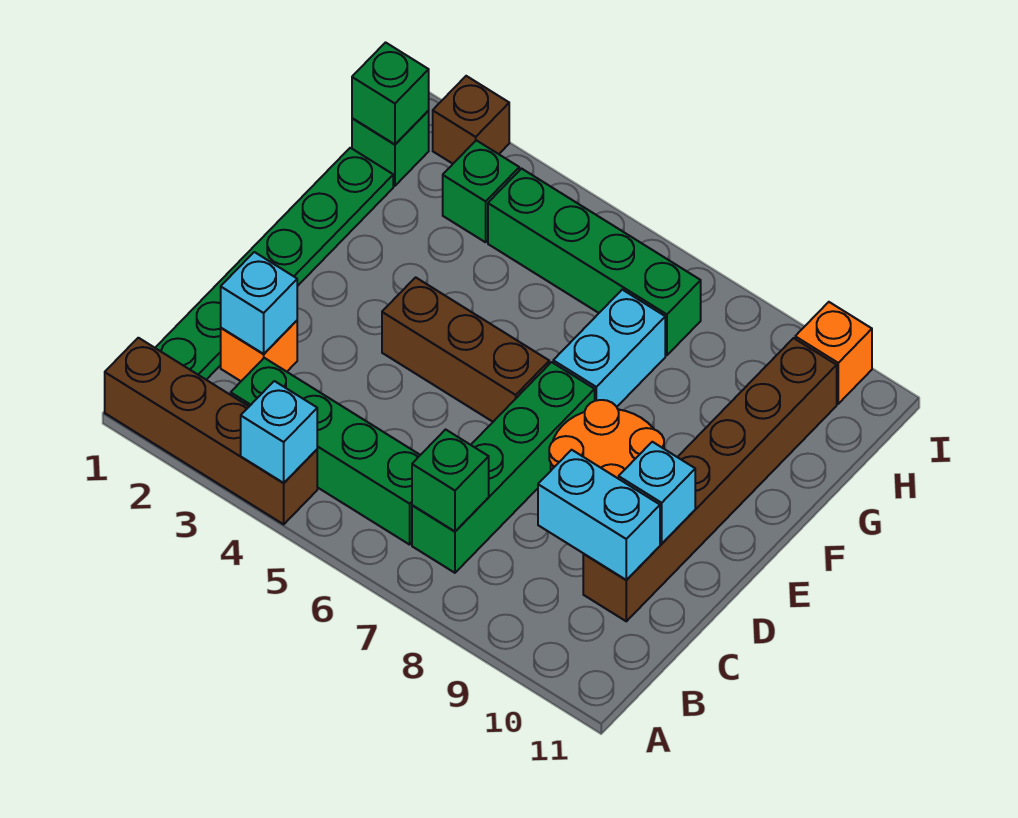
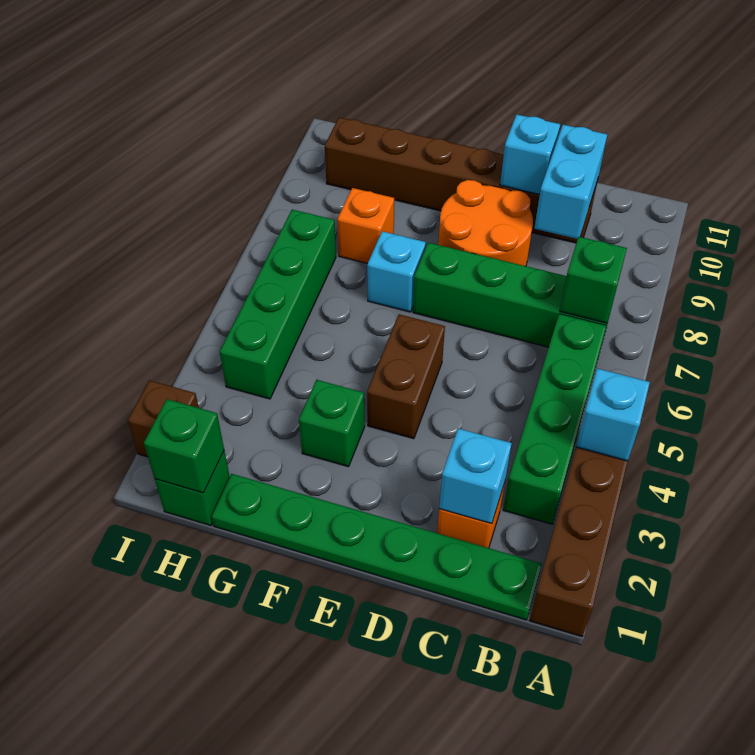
brown 1x3 brick [382,277,549,422] -> brown 1x2 brick [367,314,445,439]
cyan 1x2 brick [553,290,665,407] -> cyan 1x1 brick [367,231,426,312]
green 1x1 brick [443,140,519,242] -> green 1x1 brick moved to [299,380,365,467]
orange 1x1 brick [795,302,872,404] -> orange 1x1 brick moved to [337,188,394,263]

